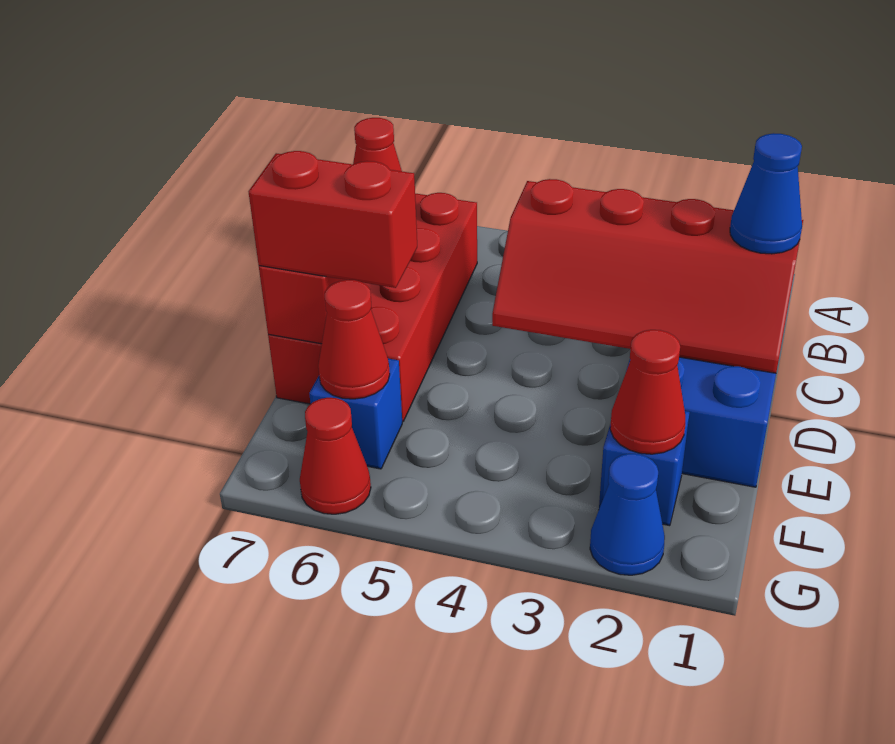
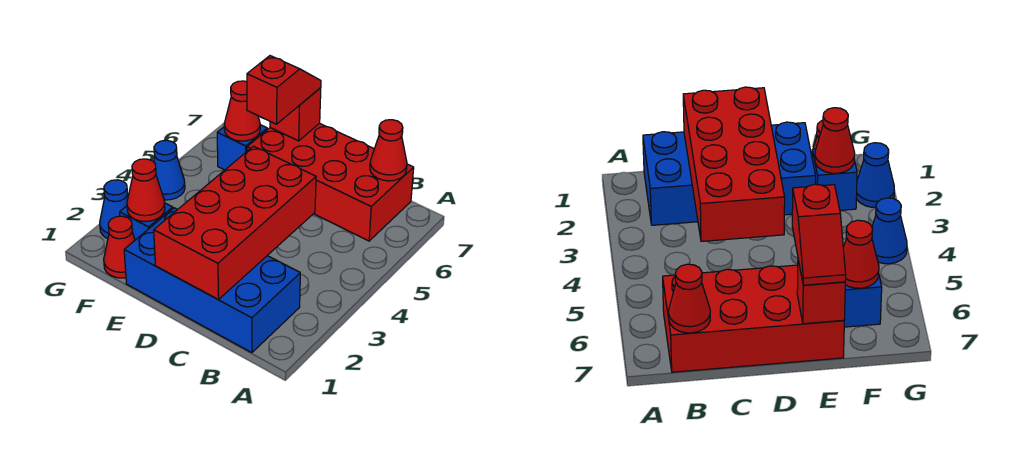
red 2x4 slope [492,179,803,373] -> red 2x4 brick [154,146,316,299]
blue 1x1 cone [730,133,802,254] -> blue 1x1 cone moved to [154,140,185,200]
red 1x2 brick [248,151,417,288] -> red 1x2 slope [247,56,321,124]
red 1x1 cone [300,398,371,514] -> red 1x1 cone moved to [104,216,135,278]

